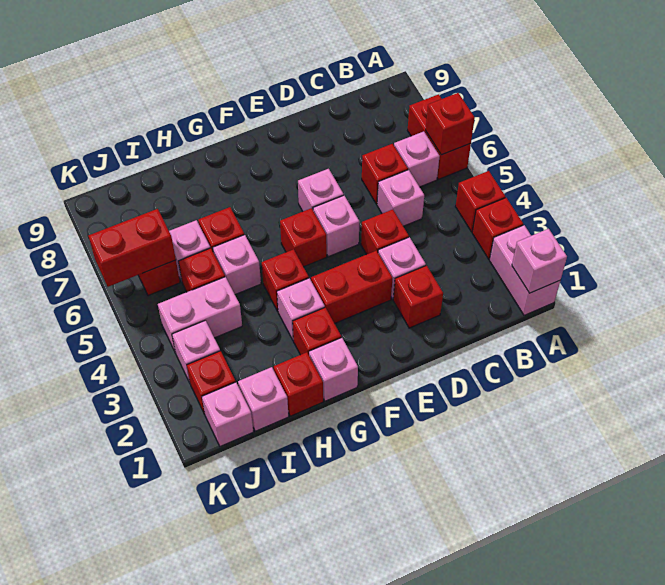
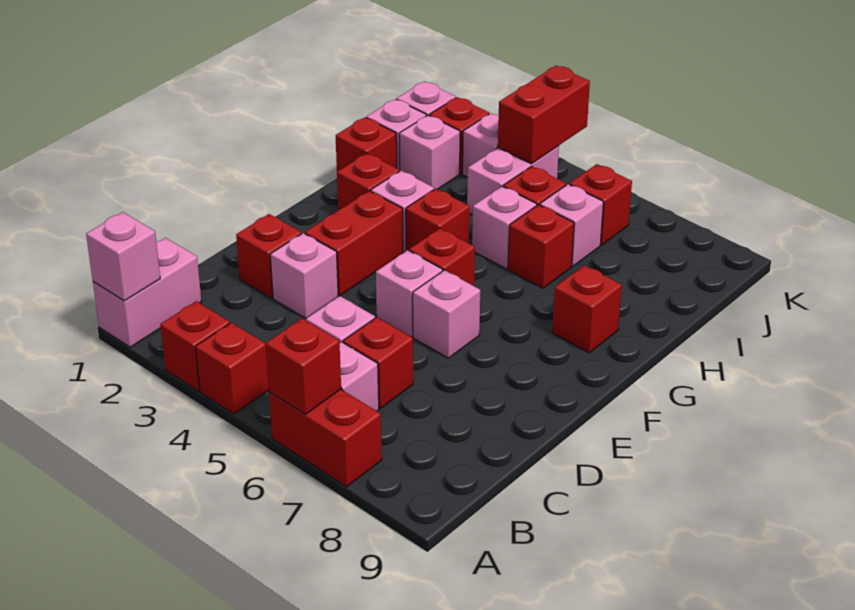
pink 1x2 brick [489,225,560,315] -> pink 1x2 brick turned to [93,238,201,347]
red 1x1 brick [361,209,409,254] -> red 1x1 brick moved to [552,265,622,353]
pink 1x1 brick [309,337,358,401] -> pink 1x1 brick moved to [399,115,460,189]
red 1x2 brick [88,209,176,287] -> red 1x2 brick moved to [498,66,590,164]

